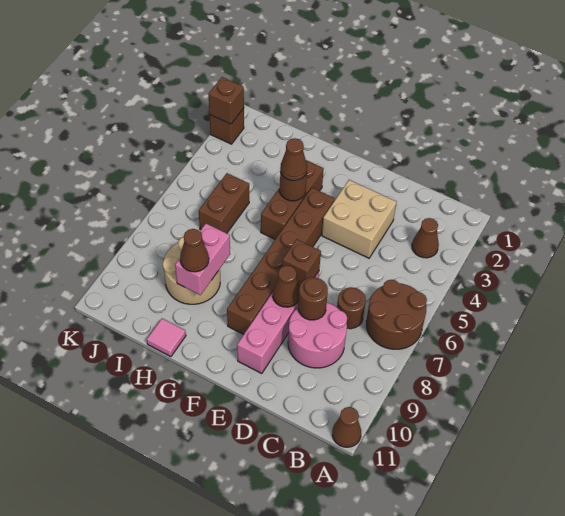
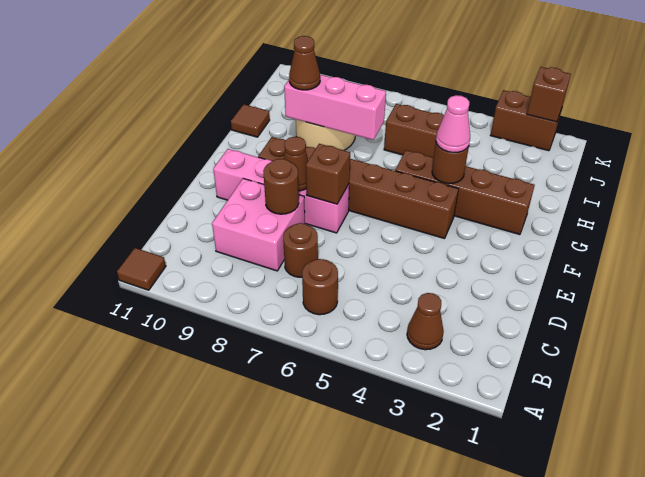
brown 2x2 round brick [366,280,427,349] -> brown 1x1 round brick [302,259,338,315]
brown 1x1 cone [332,407,361,447] -> brown 1x1 tile [117,248,166,290]
pink 2x2 round brick [288,302,347,368] -> pink 2x2 brick [212,179,305,271]
tan 2x2 brick [322,180,396,258] -> none
brown 1x3 brick [261,160,324,239] -> brown 1x4 brick [395,150,535,235]
brown 1x1 cone [280,138,307,181] -> pink 1x1 cone [436,95,470,153]
pink 1x2 brick [175,224,230,295] -> pink 1x3 brick [284,74,386,140]
pink 1x1 tile [147,318,186,357] -> brown 1x1 tile [231,104,270,137]
brown 1x1 brick [210,108,244,144] -> brown 1x2 brick [490,90,562,151]

